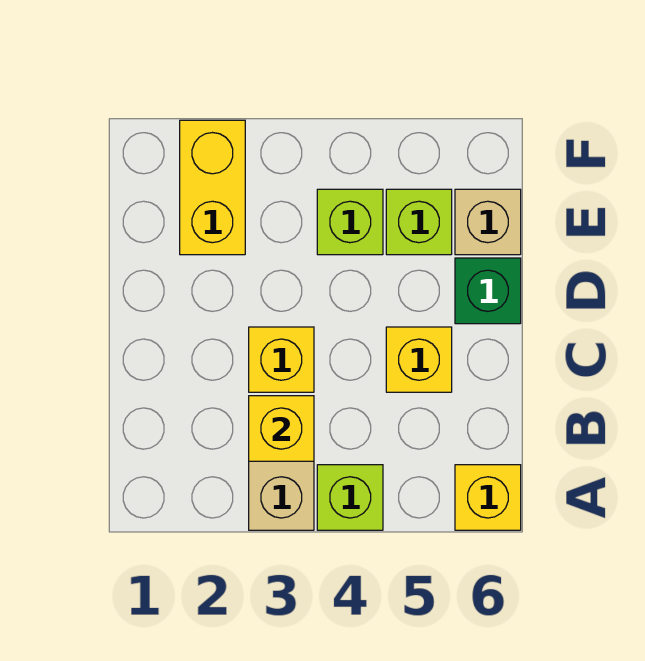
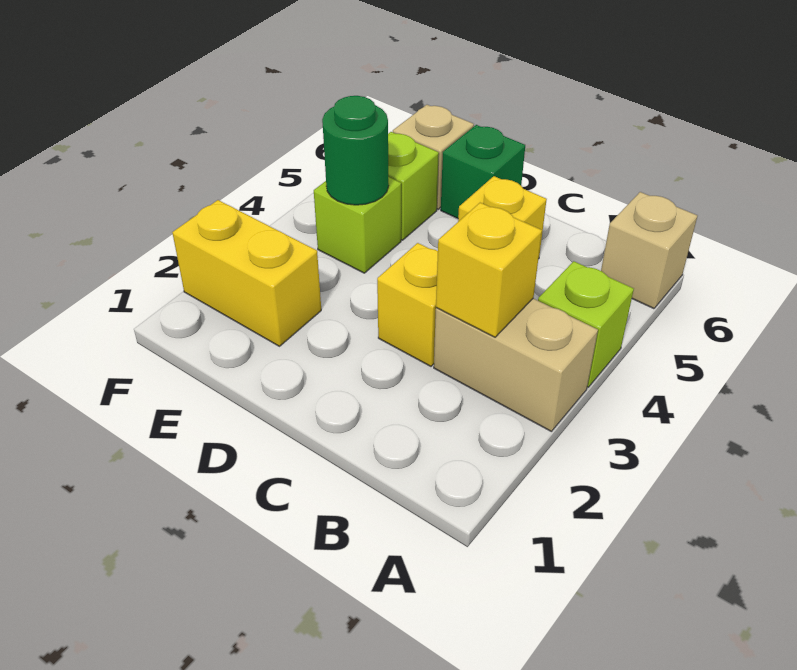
yellow 1x1 brick [455,465,521,530] -> tan 1x1 brick [601,192,697,309]
none -> green 1x1 round brick [322,96,389,205]

